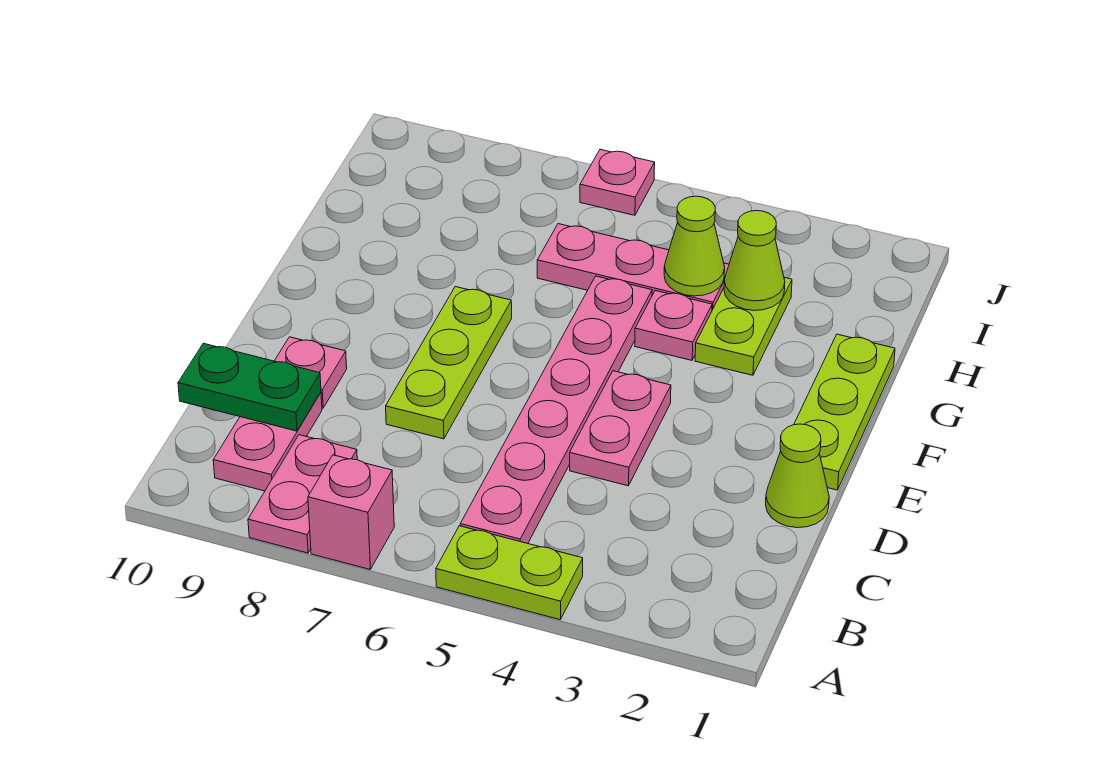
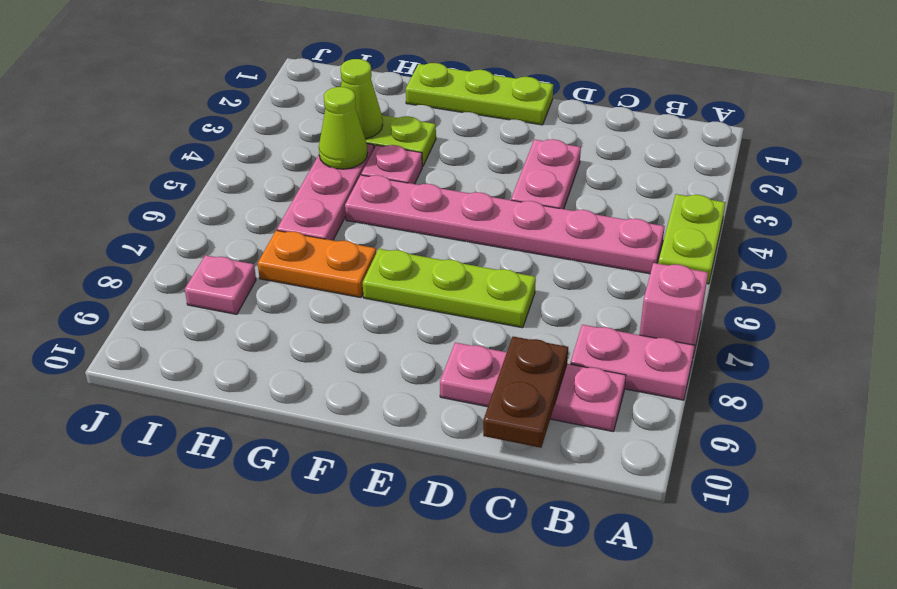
green 1x2 plate [178,343,321,431] -> brown 1x2 plate [483,337,568,448]
lime 1x1 cone [766,424,829,528] -> none
pink 1x2 plate [570,371,671,486] -> pink 1x2 plate turned to [511,139,581,209]
none -> orange 1x2 plate [258,230,376,298]
pink 1x1 plate [580,149,655,215] -> pink 1x1 plate moved to [185,255,256,314]

